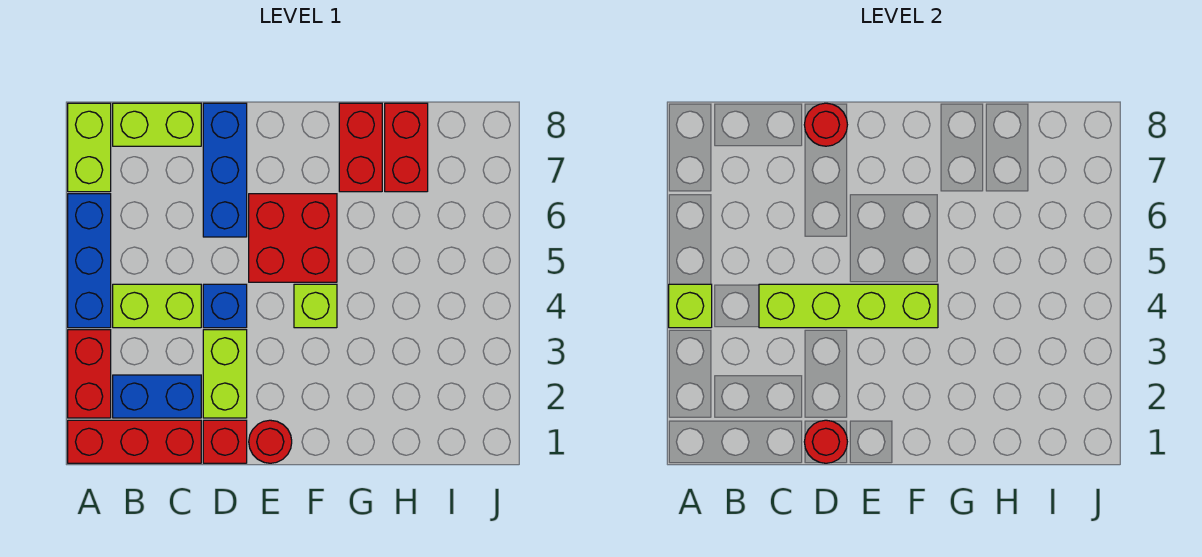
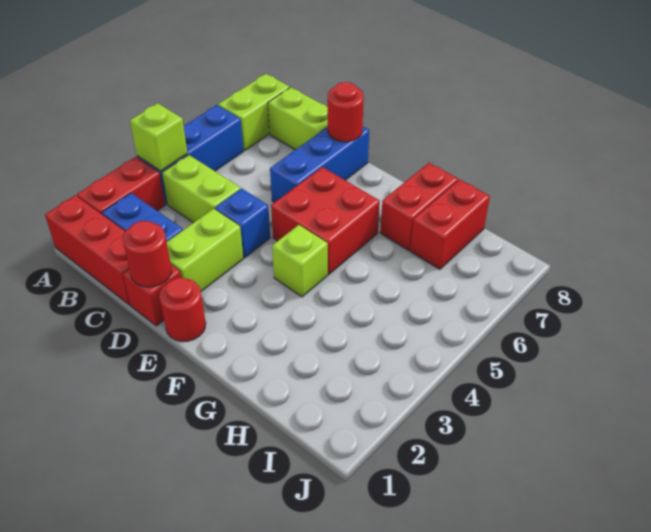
lime 1x4 brick [759,284,938,328] -> none

